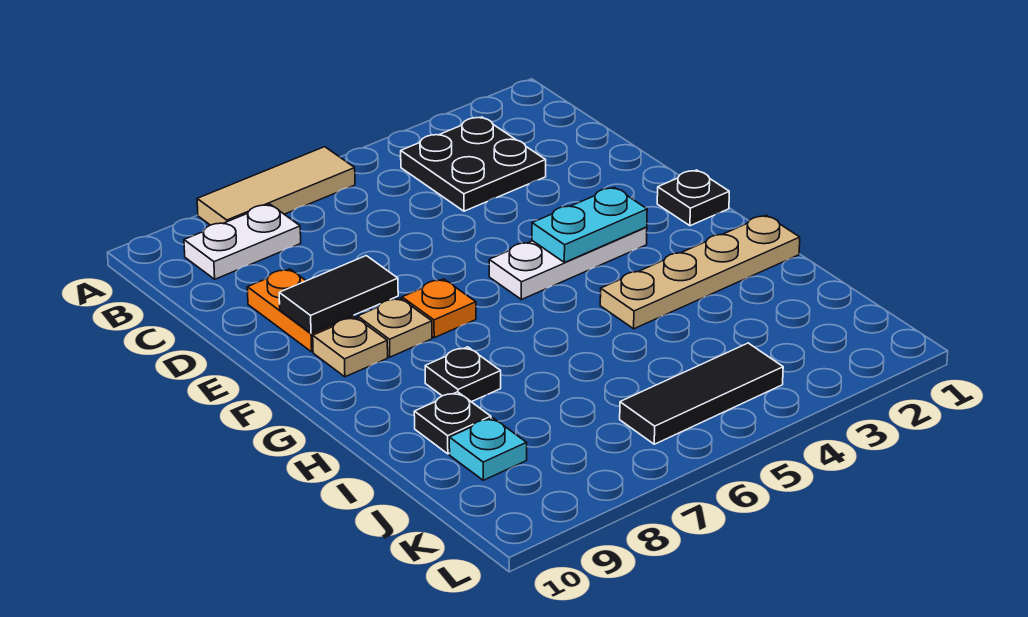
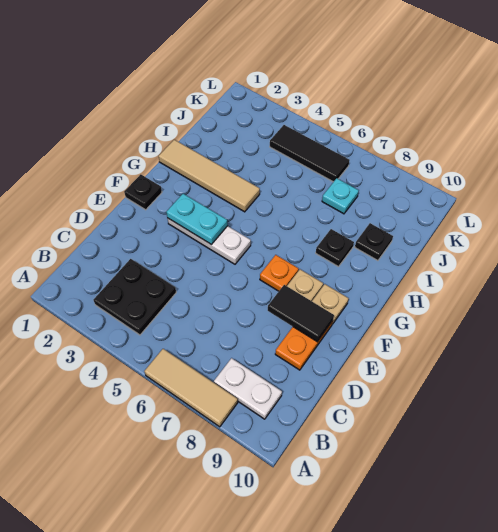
tan 1x4 plate [600,215,800,329] -> tan 1x4 tile [159,140,260,212]
cyan 1x1 plate [449,418,527,480] -> cyan 1x1 plate moved to [322,178,359,214]

